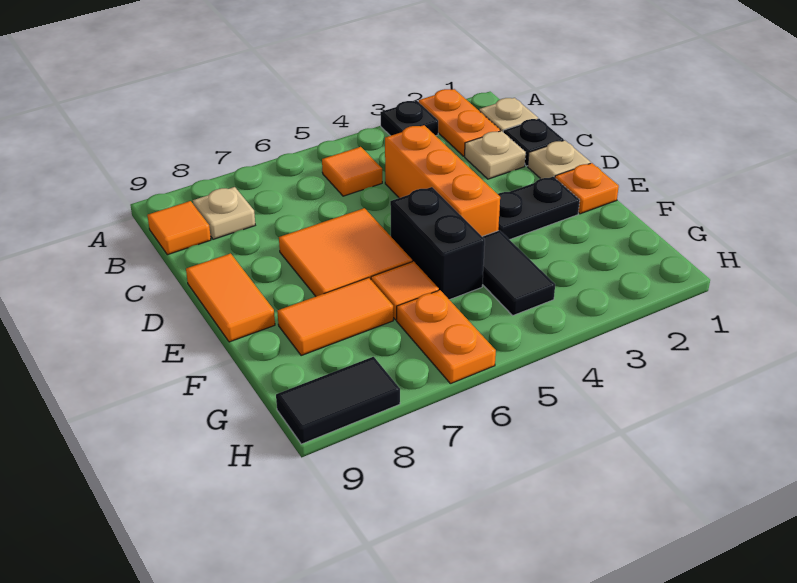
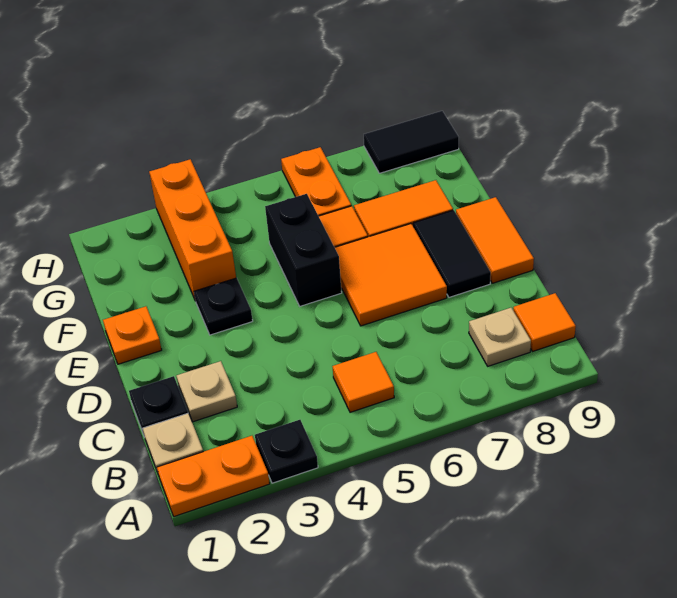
orange 1x2 plate [419,89,500,156] -> orange 1x2 plate turned to [157,436,270,517]
orange 1x3 brick [385,125,500,236] -> orange 1x3 brick moved to [149,159,236,301]
tan 1x1 plate [528,140,591,179] -> none
black 1x2 plate [498,176,580,240] -> black 1x1 plate [194,278,253,335]
black 1x2 tile [482,230,555,315] -> black 1x2 tile moved to [414,210,491,297]

